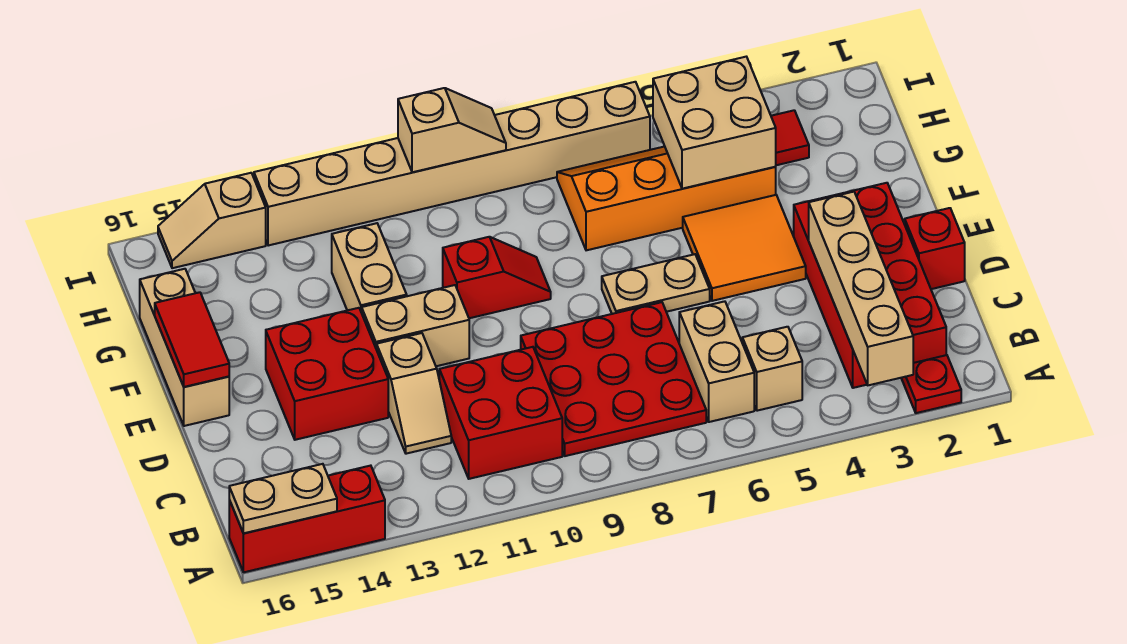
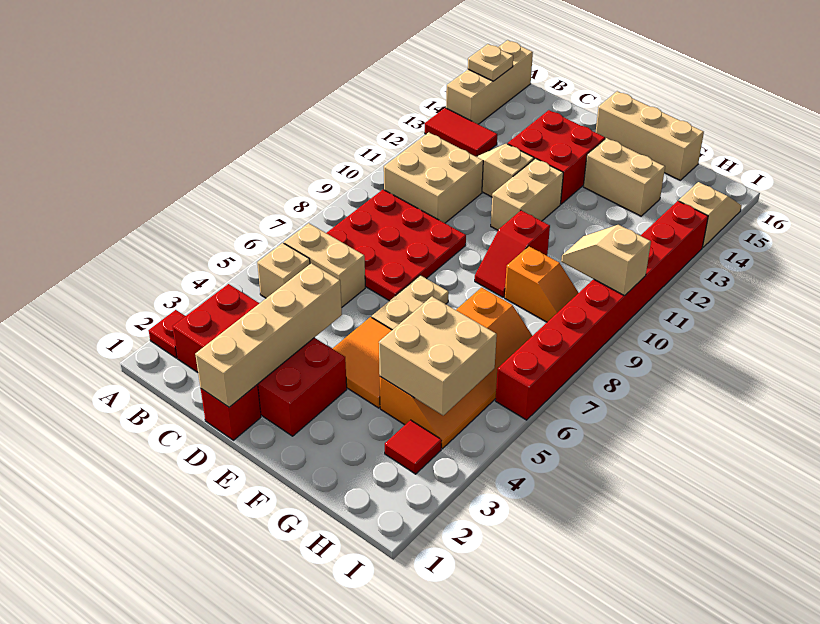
tan 1x4 brick [809,192,913,385] -> tan 1x4 brick turned to [195,263,342,407]
red 1x3 brick [229,466,385,572] -> tan 1x3 brick [446,40,533,124]
tan 1x2 plate [229,464,337,533] -> tan 1x1 plate [468,44,513,81]
red 2x2 brick [439,347,562,479] -> tan 2x2 brick [384,132,483,223]
red 1x2 tile [155,292,229,387] -> red 1x2 tile moved to [425,108,497,157]
tan 1x2 brick [332,223,407,313] -> tan 1x2 brick moved to [583,138,665,216]
none -> orange 1x2 slope [505,246,578,322]
tan 1x8 brick [254,82,650,246] -> red 1x8 brick [495,201,708,420]
tan 1x2 slope [398,88,506,172] -> tan 1x2 slope turned to [561,225,651,296]

